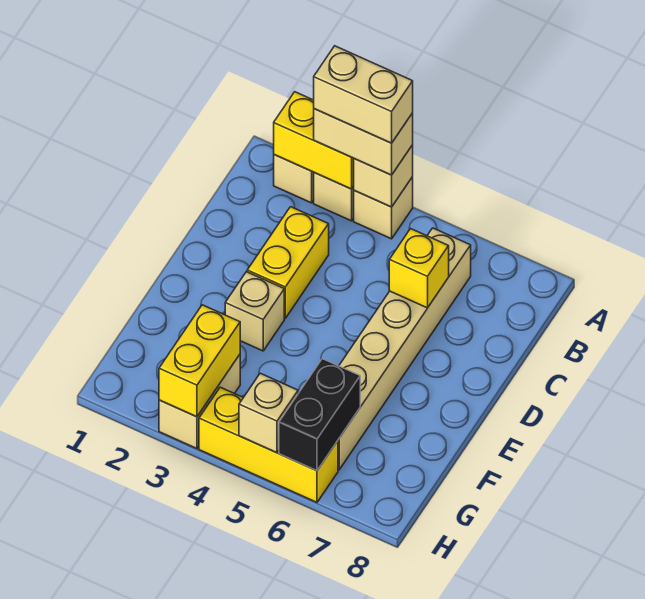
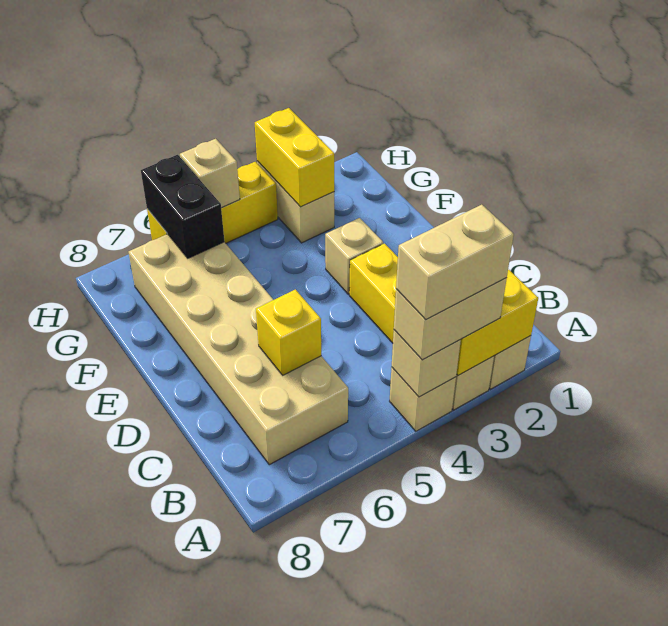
tan 1x6 brick [338,228,471,470] -> tan 2x6 brick [129,234,348,465]

